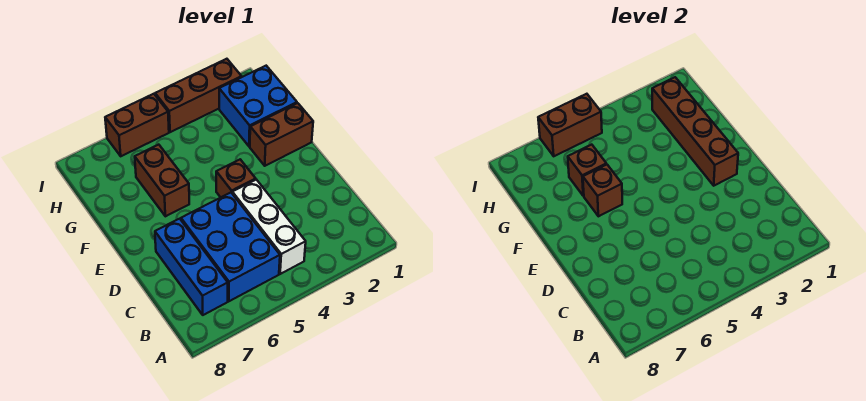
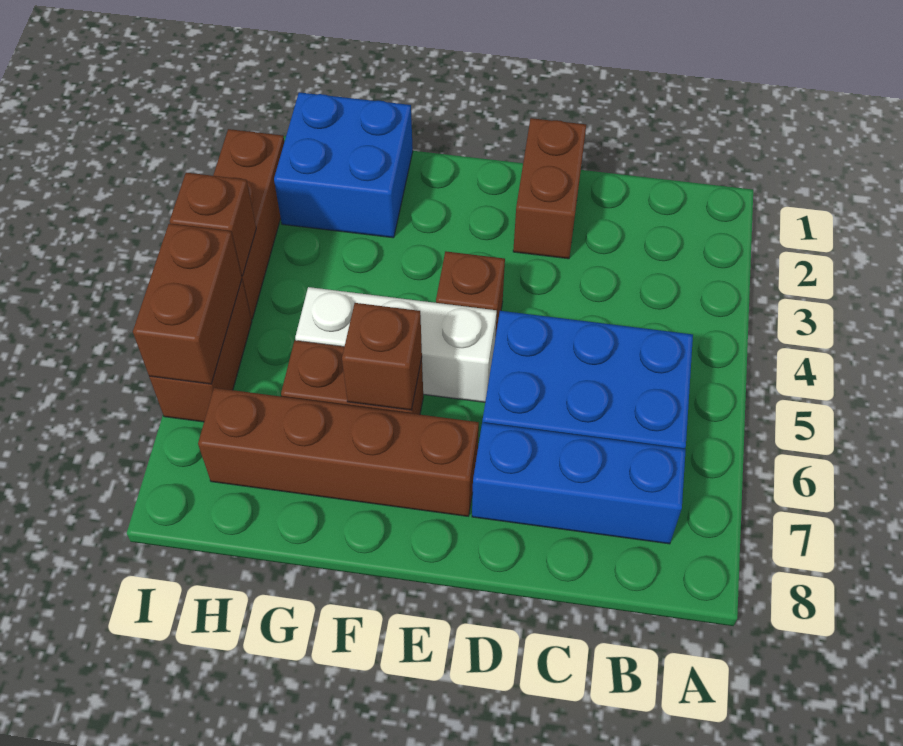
white 1x3 brick [232,180,306,274] -> white 1x3 brick moved to [295,287,497,402]
brown 1x4 brick [652,77,738,186] -> brown 1x4 brick moved to [198,388,479,516]
brown 1x2 brick [250,103,313,166] -> brown 1x2 brick moved to [513,118,586,259]
brown 1x1 brick [568,145,606,196] -> brown 1x1 brick moved to [170,173,256,276]

